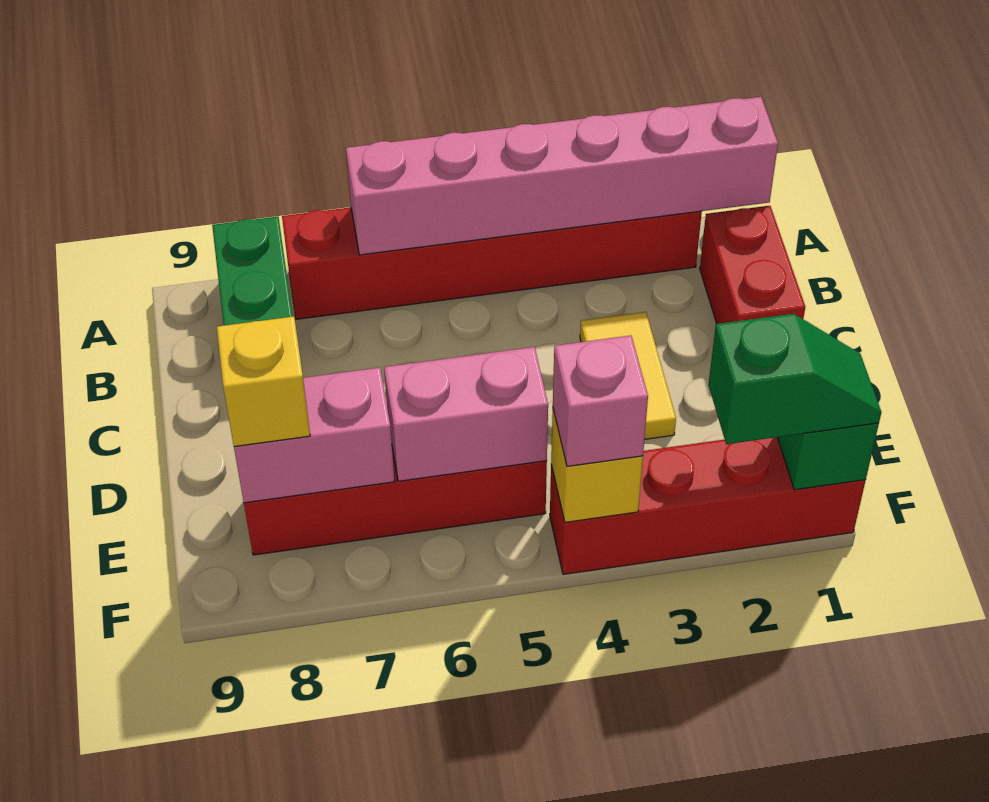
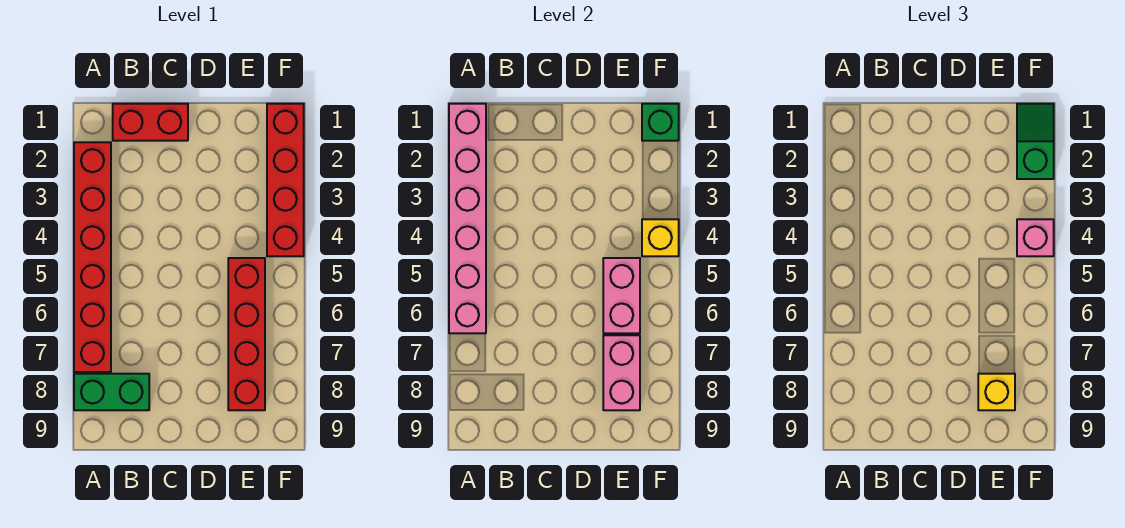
yellow 1x2 tile [580,312,676,439] -> none

